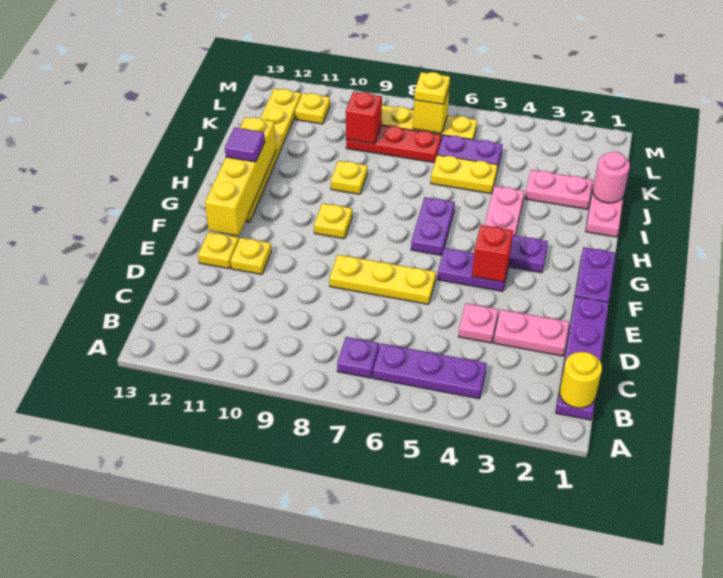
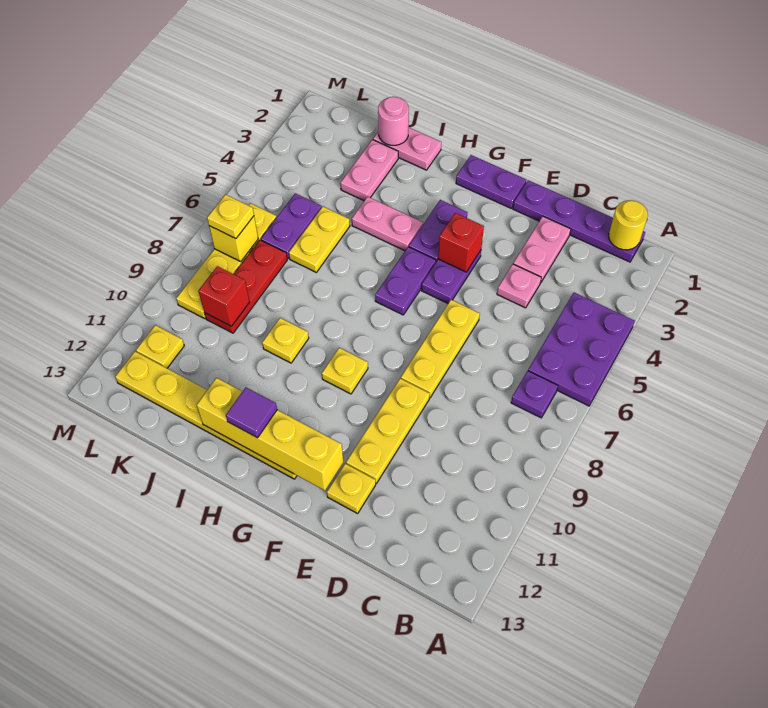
purple 1x3 plate [373,343,487,399] -> purple 2x3 plate [528,293,635,406]
yellow 1x1 plate [230,238,271,274] -> yellow 1x3 plate [346,378,430,484]
purple 1x2 plate [411,197,455,256] -> purple 1x2 plate turned to [375,247,436,315]

